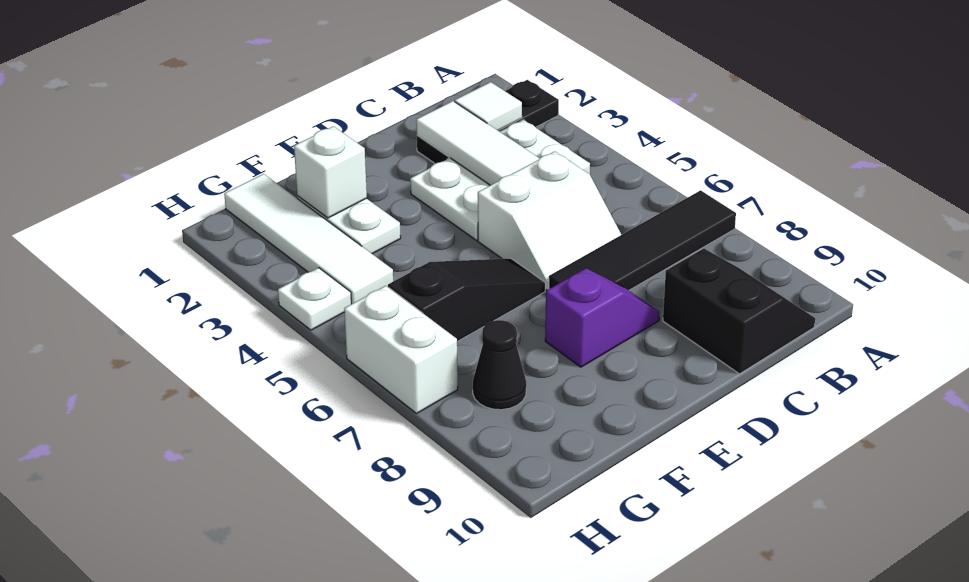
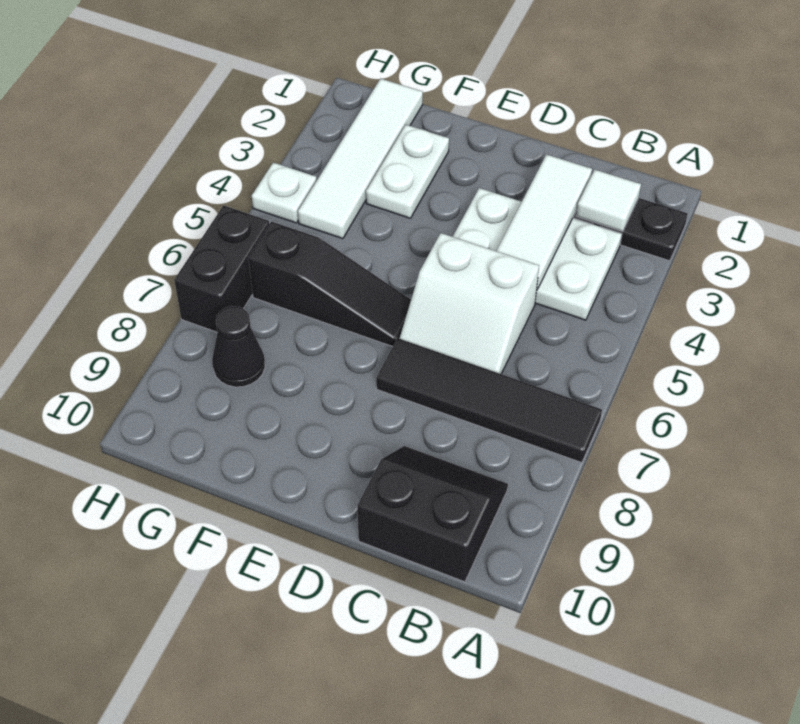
black 2x2 slope [663,249,815,374] -> black 2x2 slope turned to [357,446,508,582]
purple 1x2 slope [545,268,660,367] -> none
white 1x1 brick [294,126,367,218] -> none
white 1x2 brick [344,286,458,413] -> black 1x2 brick [174,205,269,332]

